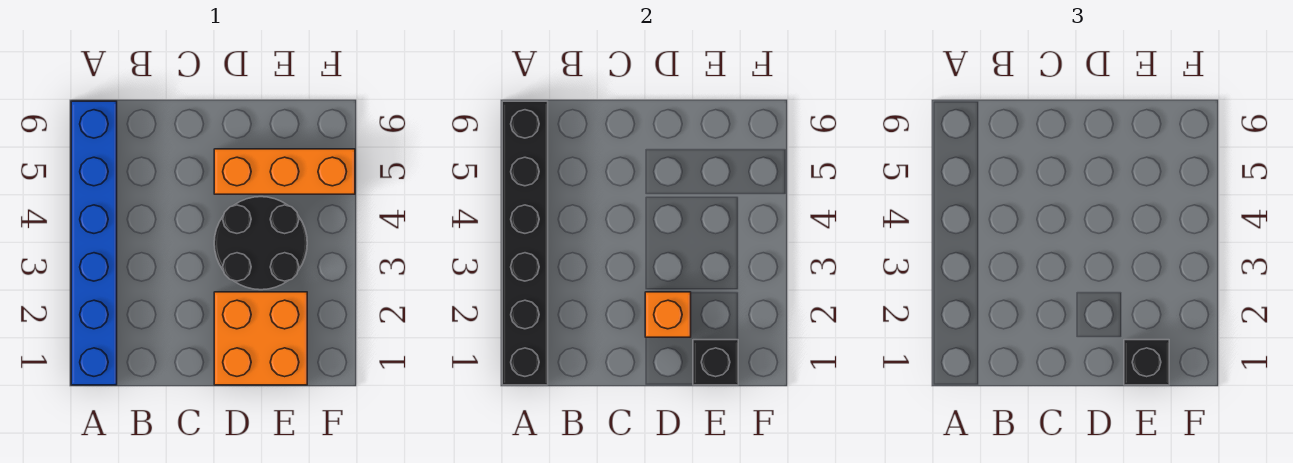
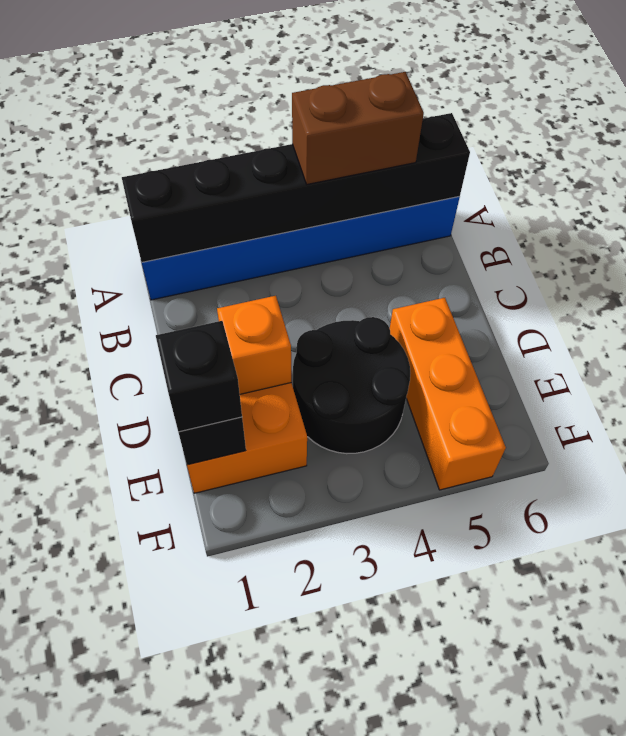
none -> brown 1x2 brick [292,72,424,184]

